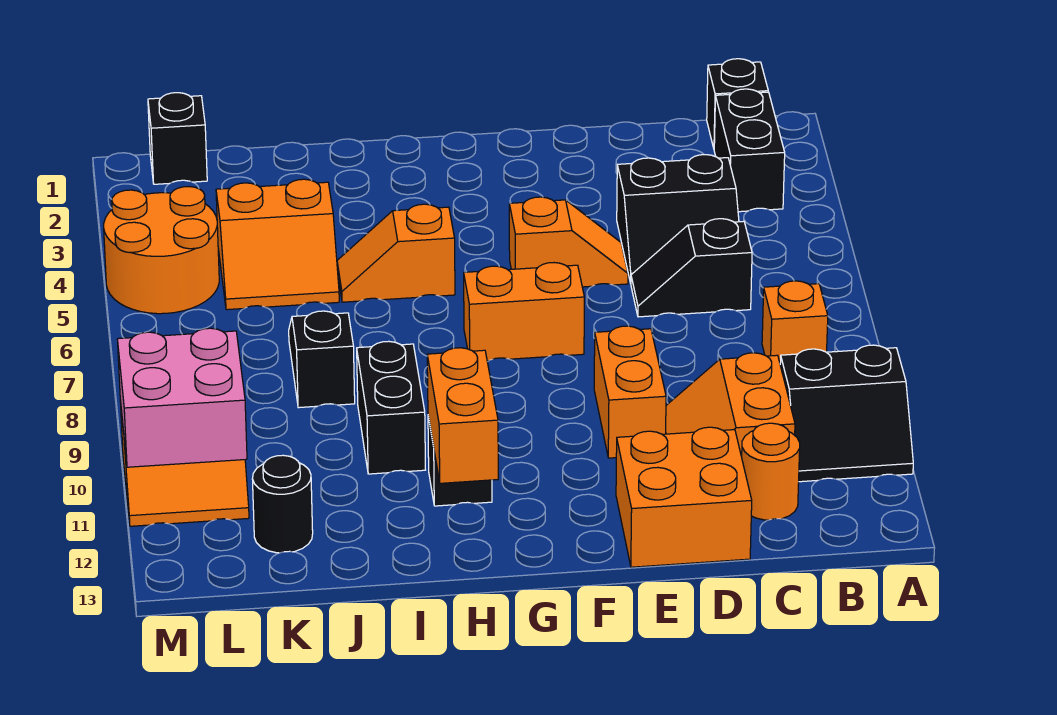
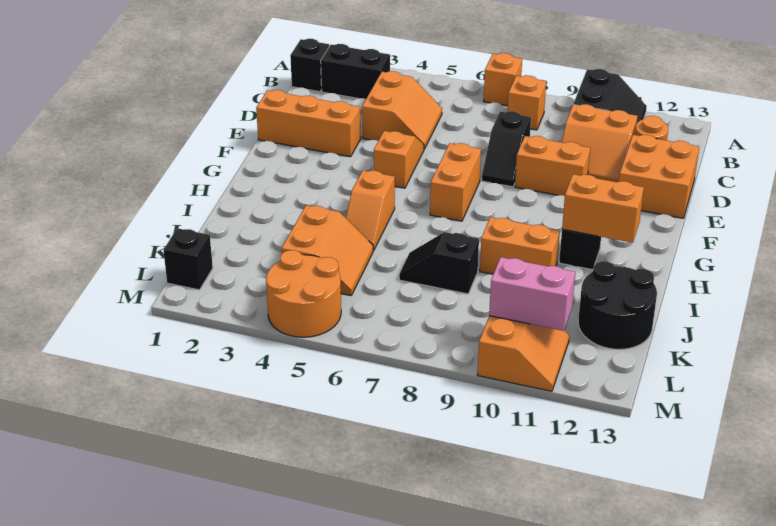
none -> orange 1x1 brick [484,53,522,106]
black 2x2 slope [617,155,739,283] -> orange 2x2 slope [362,71,442,149]
black 1x2 slope [631,219,752,317] -> black 1x2 slope moved to [482,111,531,187]
none -> orange 1x3 brick [256,90,361,157]
black 1x2 brick [357,341,425,474] -> orange 1x2 brick [480,217,560,274]
black 1x1 round brick [253,455,313,553] -> black 2x2 round brick [578,261,657,349]
pink 2x2 brick [117,328,247,467] -> pink 1x2 brick [489,257,575,331]

